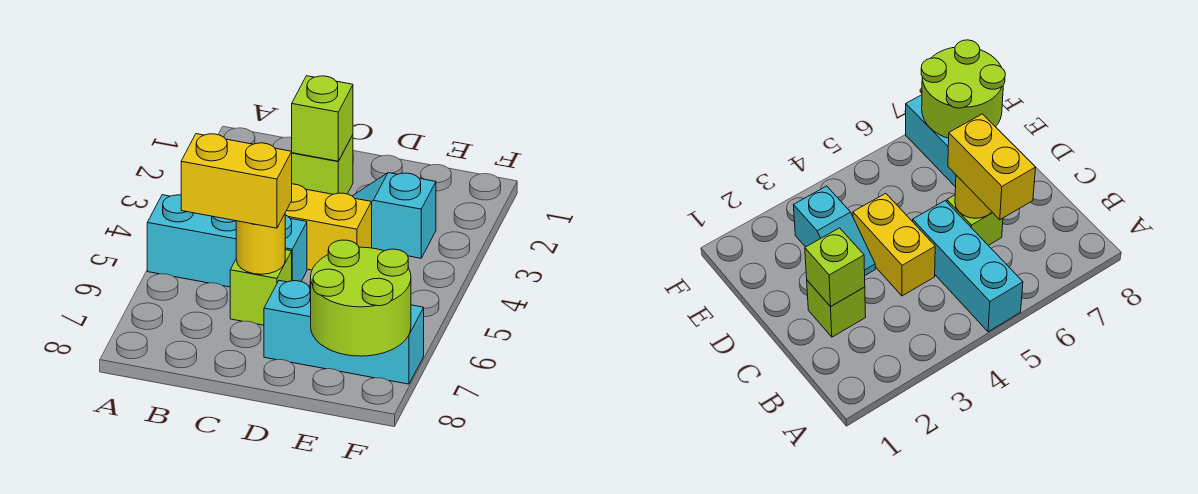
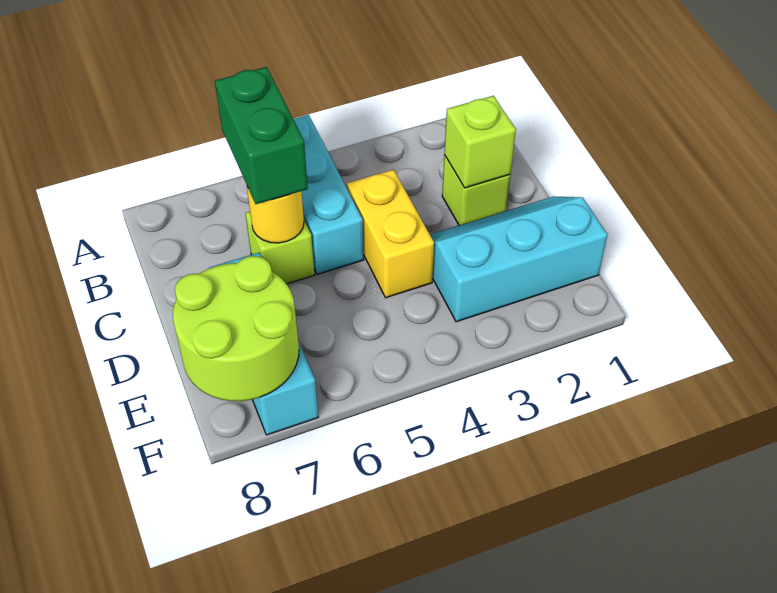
yellow 1x2 brick [181,134,292,228] -> green 1x2 brick [215,67,308,204]
cyan 1x2 slope [353,173,436,258] -> cyan 2x3 slope [430,196,607,322]

